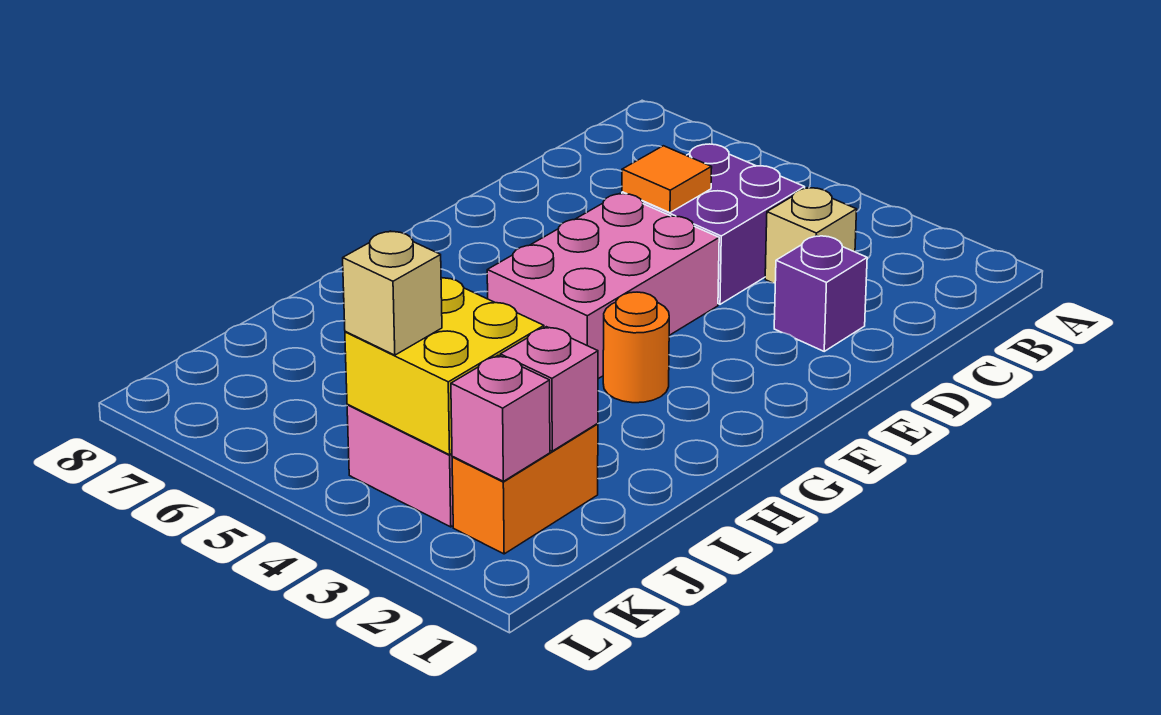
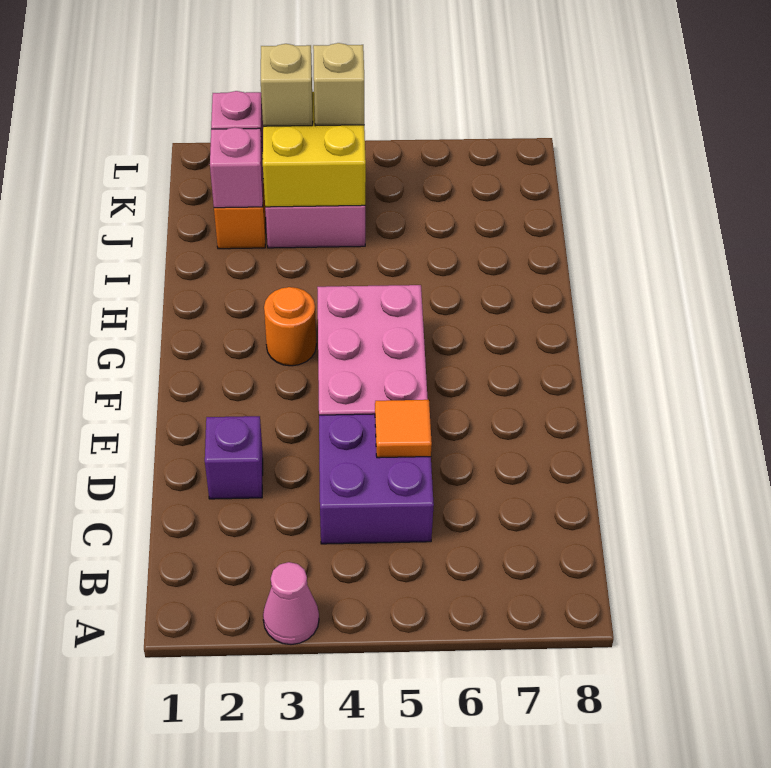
none -> pink 1x1 cone [263,562,319,645]
tan 1x1 brick [765,188,857,283] -> tan 1x1 brick moved to [261,44,313,126]

